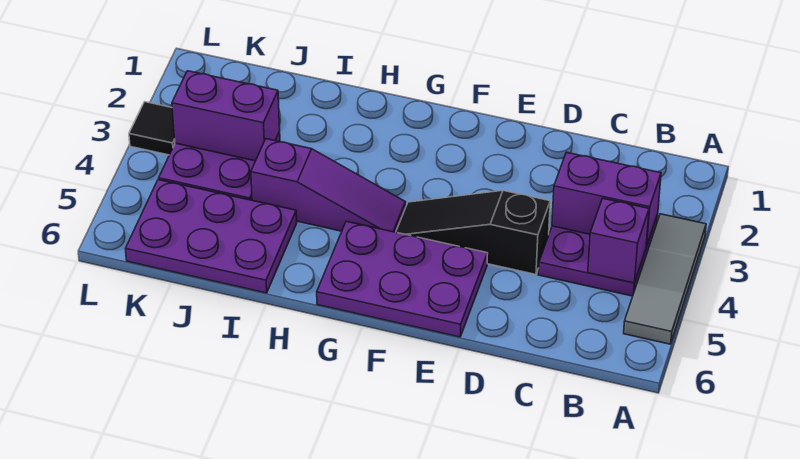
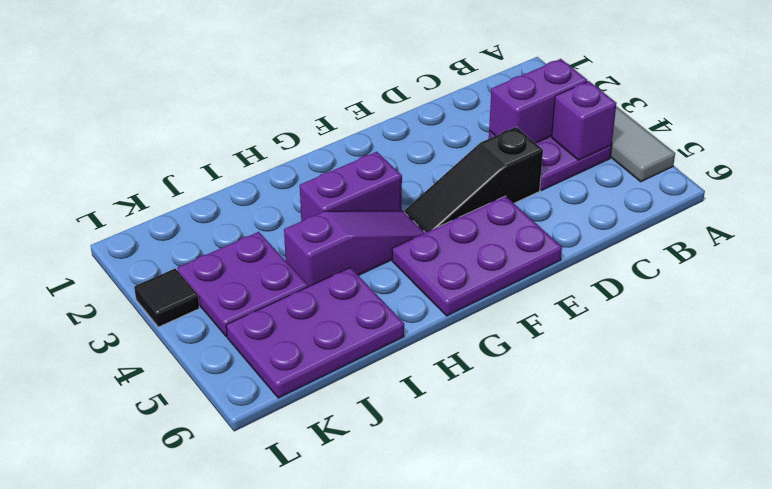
purple 1x2 brick [172,71,280,161] -> purple 1x2 brick moved to [300,152,402,221]

